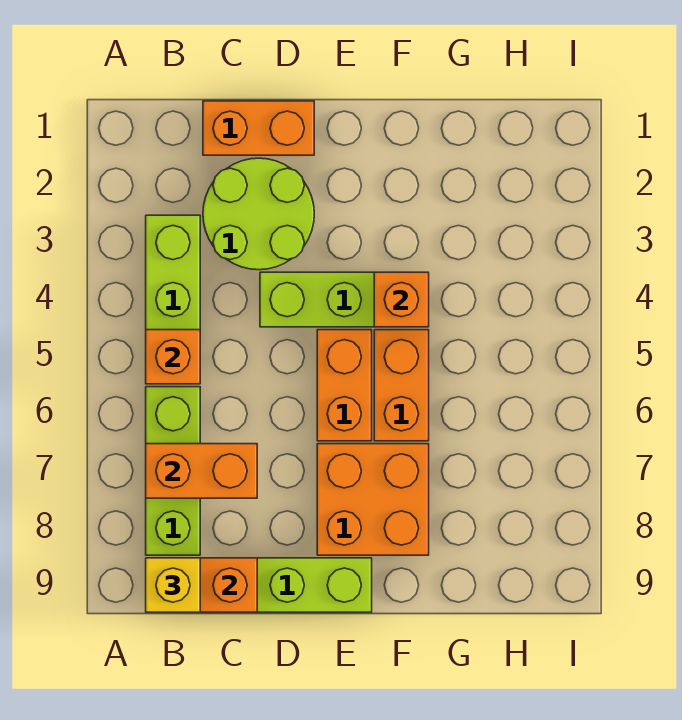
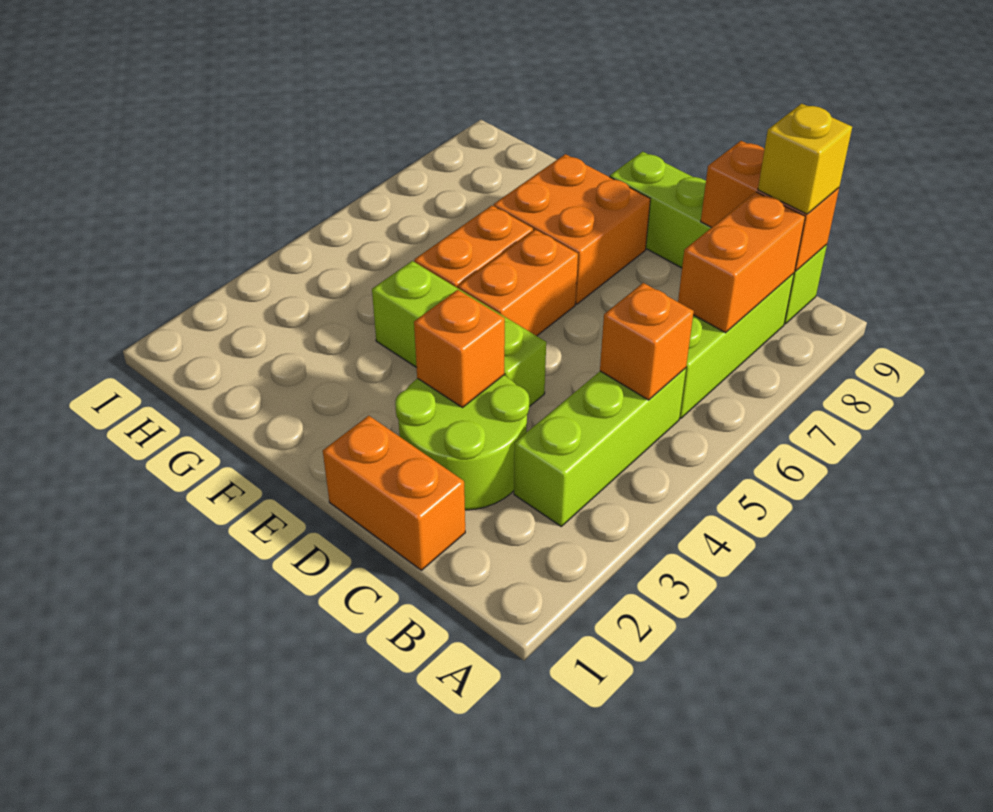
orange 1x2 brick [146,444,257,498] -> orange 1x2 brick turned to [678,192,805,333]
orange 1x1 brick [374,272,429,327] -> orange 1x1 brick moved to [414,290,505,408]

